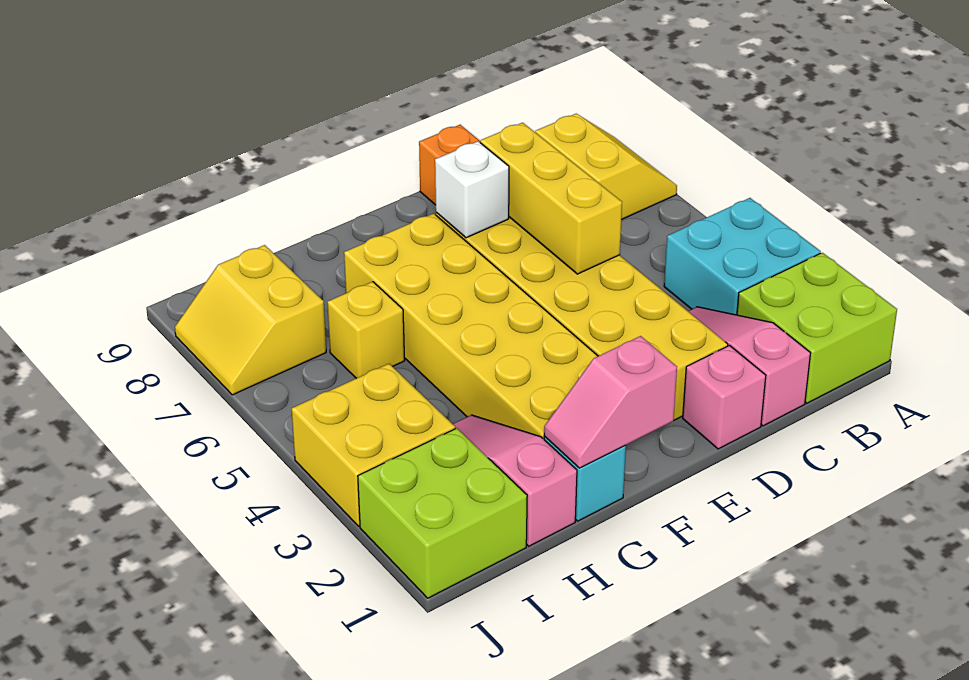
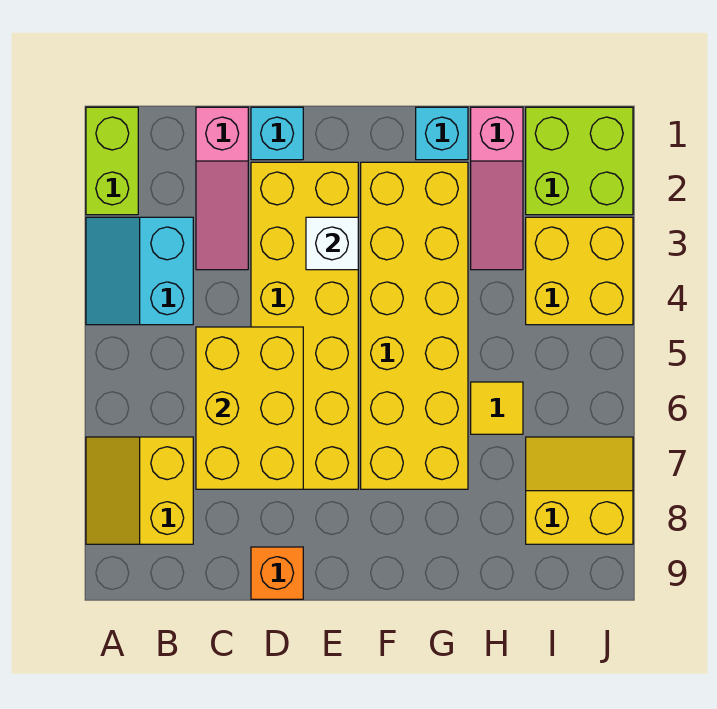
lime 2x2 brick [737,253,897,403] -> lime 1x2 brick [86,107,138,215]
cyan 2x2 brick [664,198,821,315] -> cyan 2x2 slope [86,217,193,325]
pink 1x1 brick [683,346,766,449] -> cyan 1x1 brick [251,107,303,160]
yellow 1x3 brick [480,123,622,274] -> yellow 2x3 brick [196,327,303,489]
white 1x1 brick [435,141,509,238] -> white 1x1 brick moved to [306,217,358,270]
pink 1x2 slope [544,336,677,468] -> none
yellow 1x1 brick [327,282,405,378] -> yellow 1x1 tile [471,382,523,434]
yellow 2x2 slope [175,245,326,395] -> yellow 2x2 slope turned to [526,437,633,544]

